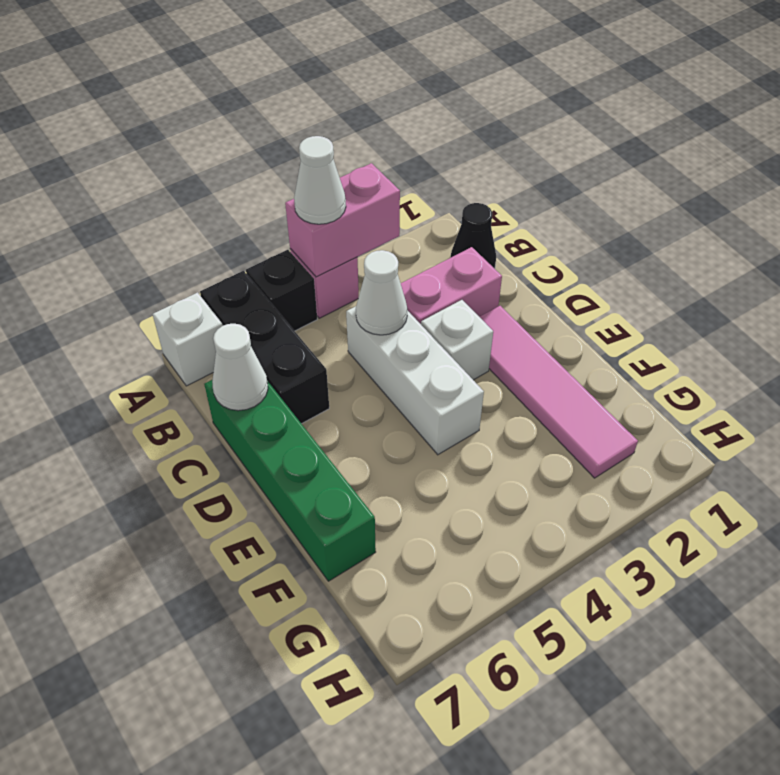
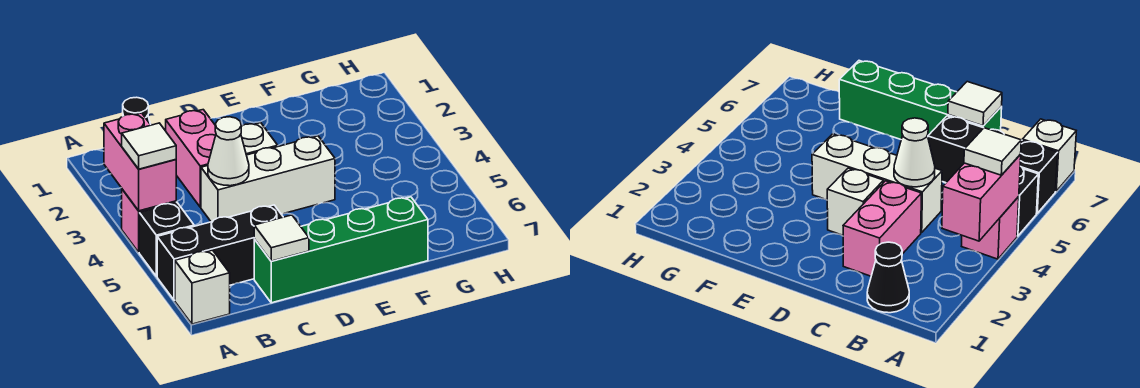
white 1x1 cone [294,136,346,224] -> white 1x1 tile [122,123,176,169]
white 1x1 cone [212,324,268,411] -> white 1x1 tile [254,215,309,261]
pink 1x4 tile [480,306,638,478] -> none

